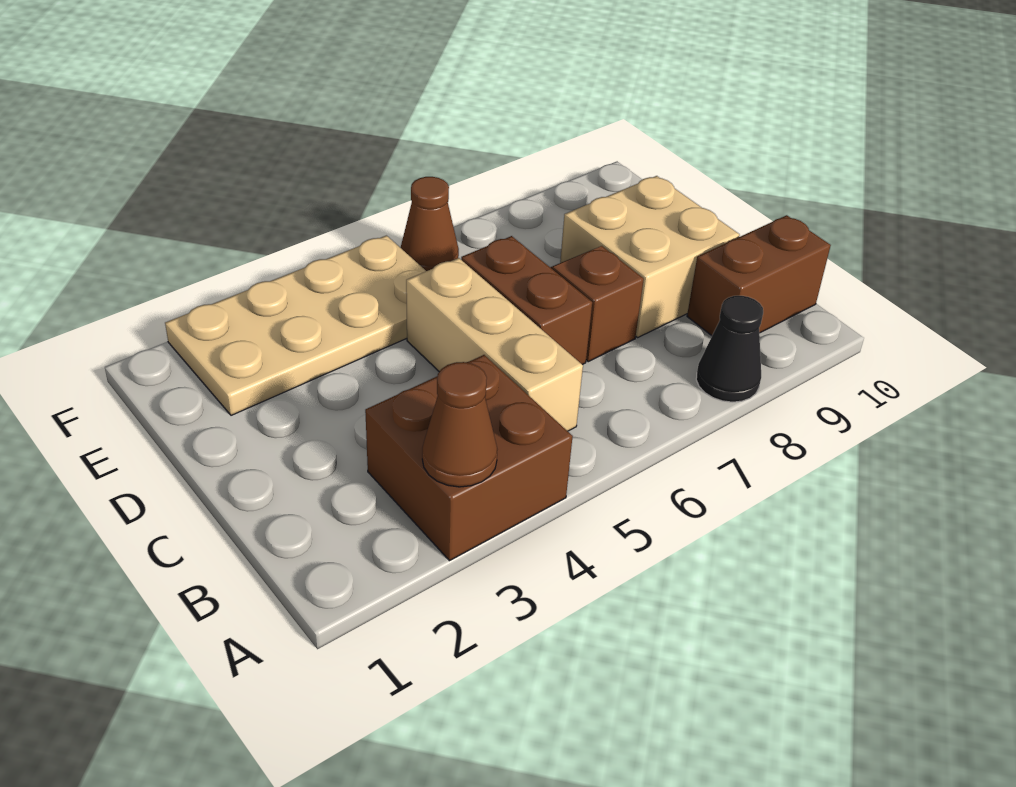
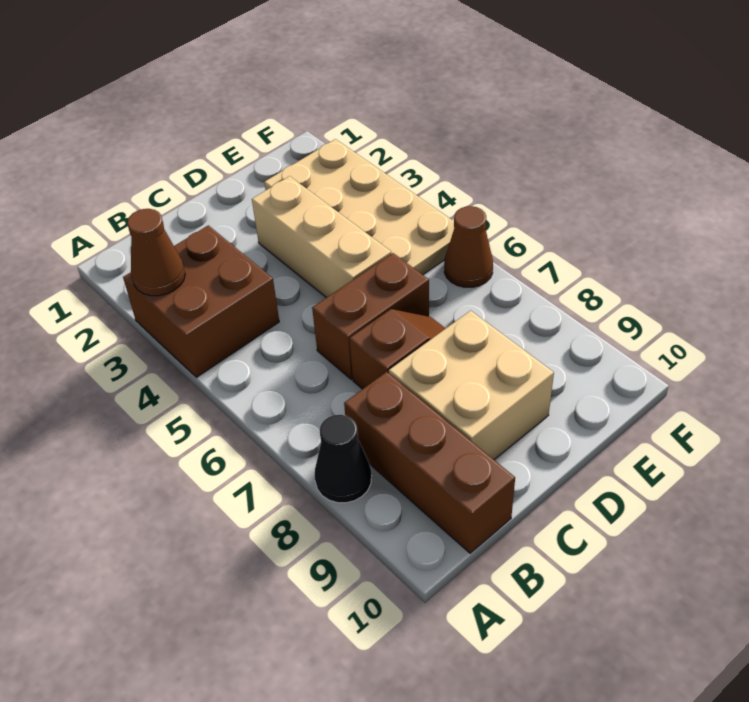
tan 1x3 brick [406,258,583,431] -> tan 1x3 brick turned to [252,176,391,298]
brown 1x2 brick [687,215,831,336] -> brown 1x3 brick [344,372,515,553]

